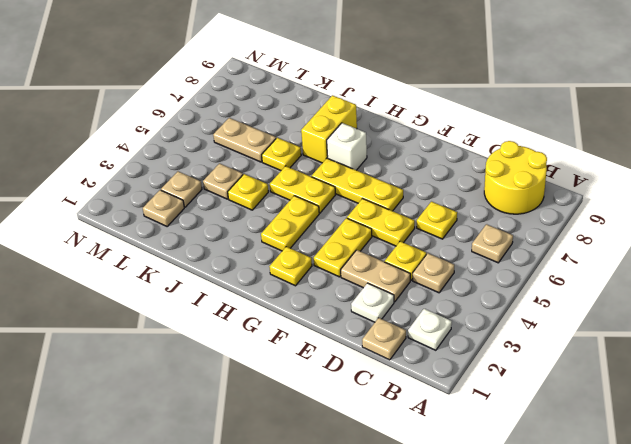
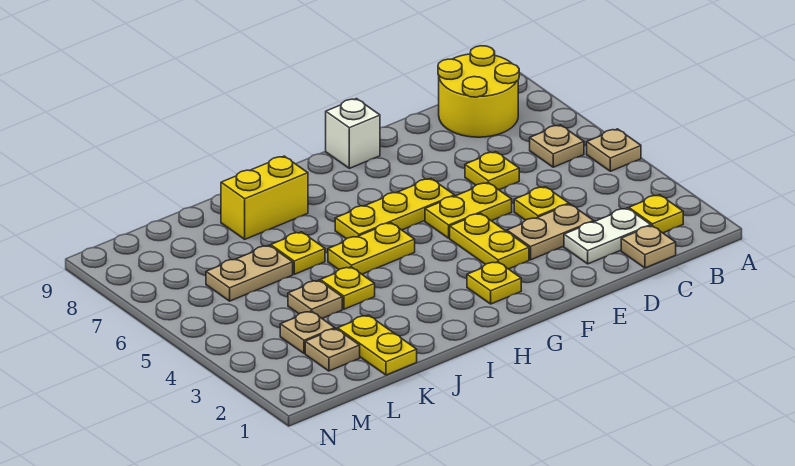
white 1x1 plate [408,309,452,350] -> yellow 1x1 plate [629,195,683,233]
tan 1x1 plate [413,253,454,293] -> tan 1x1 plate moved to [587,129,641,171]
white 1x1 plate [351,283,394,322] -> white 1x2 plate [564,208,651,264]
yellow 1x2 plate [261,196,319,251] -> yellow 1x2 plate moved to [338,315,417,375]
white 1x1 brick [327,123,367,170] -> white 1x1 brick moved to [326,99,380,168]
yellow 1x2 brick [301,95,357,163] -> yellow 1x2 brick turned to [221,156,308,239]

